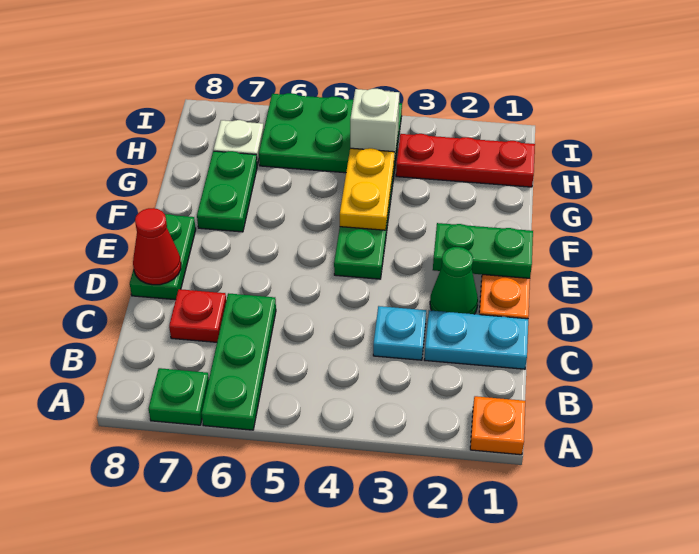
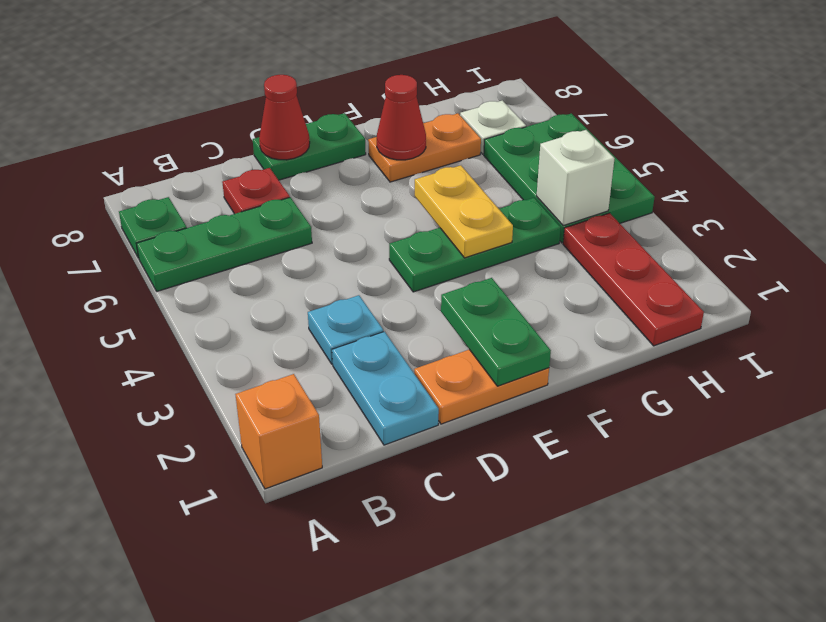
orange 1x1 plate [470,396,525,455] -> orange 1x1 brick [235,374,322,489]
green 1x1 cone [430,247,478,314] -> none
yellow 1x2 plate [340,148,394,230] -> yellow 1x2 plate turned to [415,165,513,258]
green 1x2 plate [197,151,257,232] -> orange 1x2 plate [368,113,481,182]
none -> red 1x1 cone [377,75,426,160]

